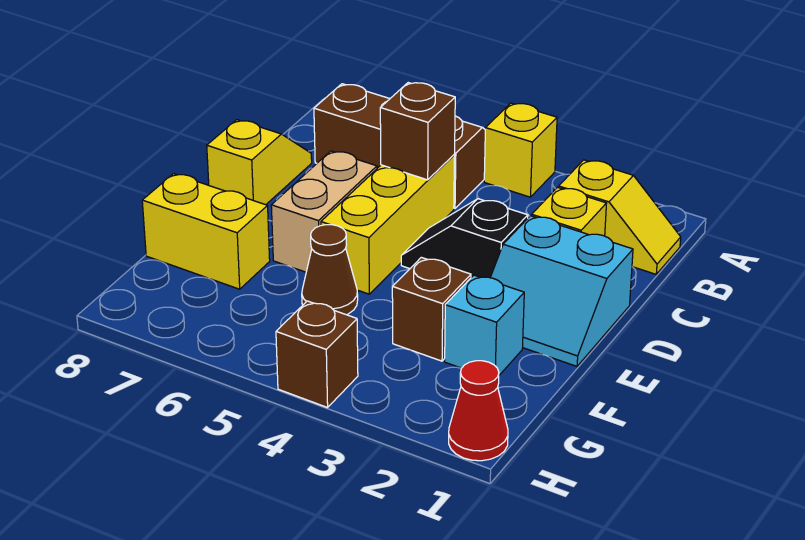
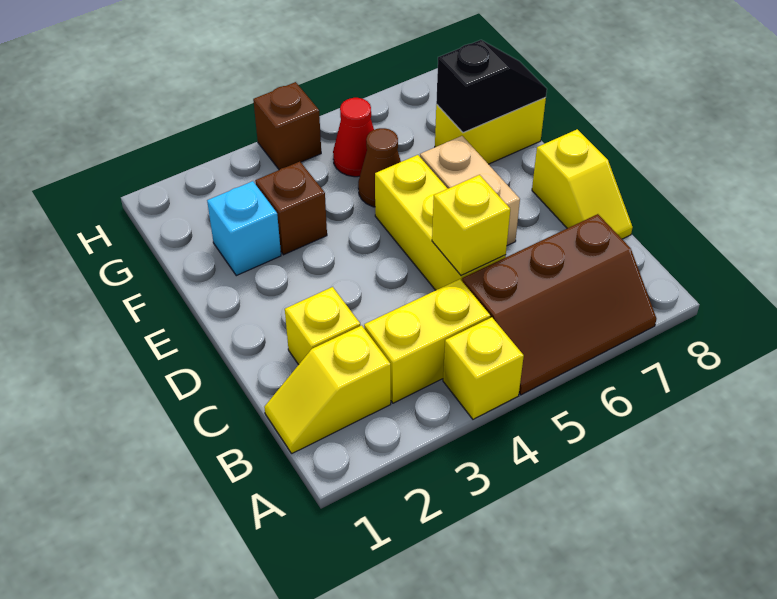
none -> yellow 1x2 brick [364,279,490,403]
brown 1x1 brick [380,83,455,180] -> yellow 1x1 brick [432,175,510,275]
cyan 2x2 slope [490,216,633,366] -> none
black 1x2 slope [401,199,528,278] -> black 1x2 slope moved to [436,40,547,133]
red 1x1 cone [449,361,508,461] -> red 1x1 cone moved to [333,98,374,177]

